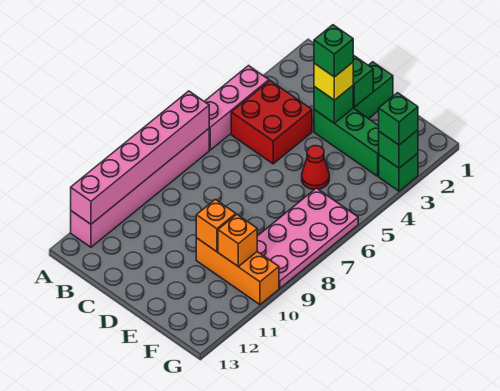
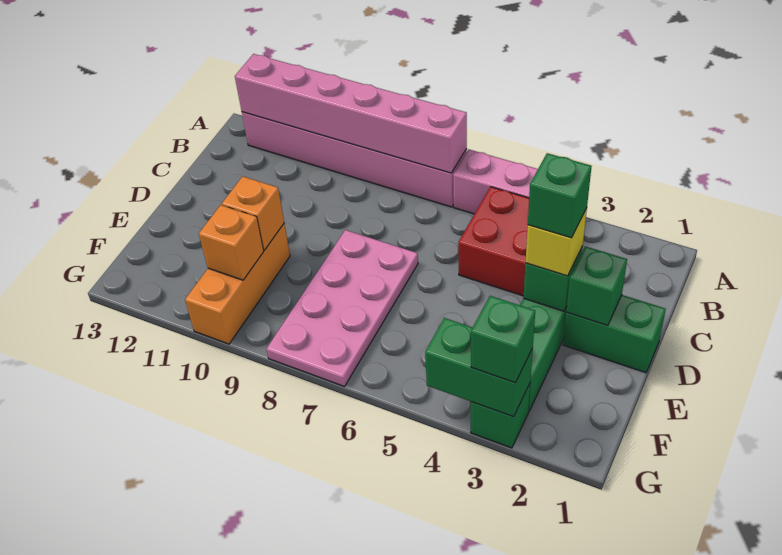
red 1x1 cone [302,146,329,190] -> none
pink 2x4 plate [257,188,358,288] -> pink 2x4 plate turned to [267,230,418,387]
green 1x1 brick [379,130,418,168] -> green 1x2 brick [425,318,533,417]

